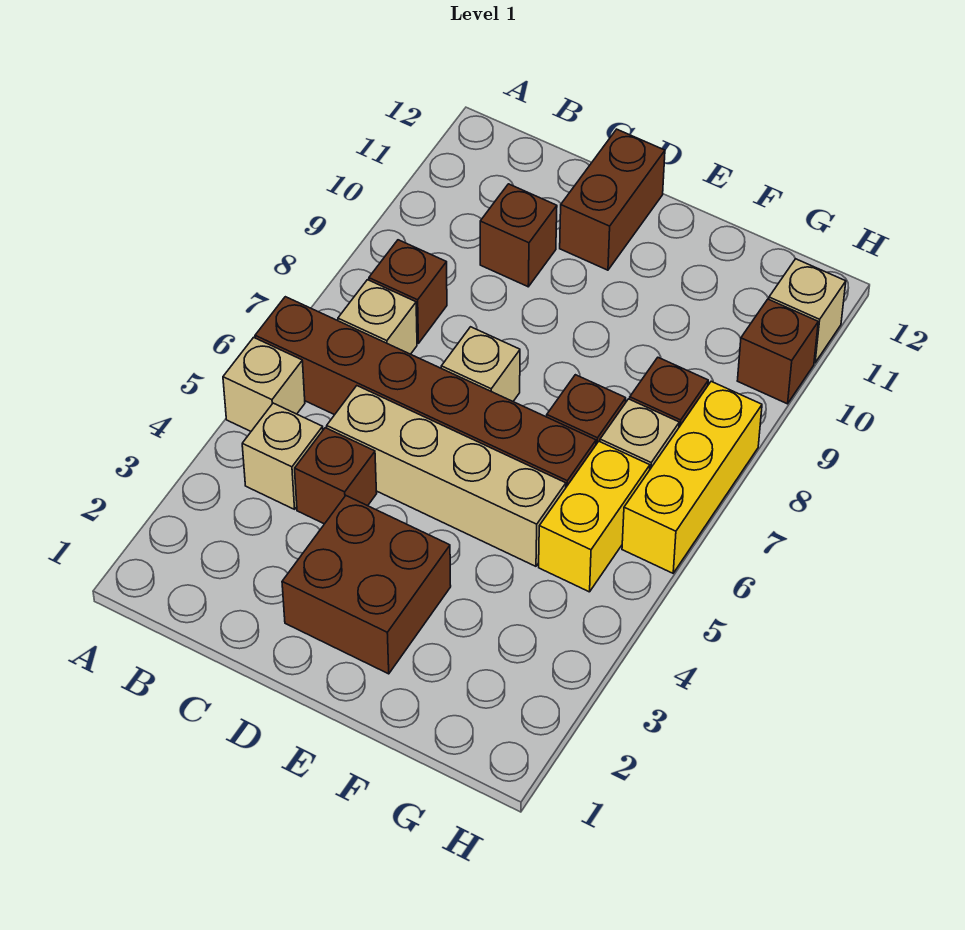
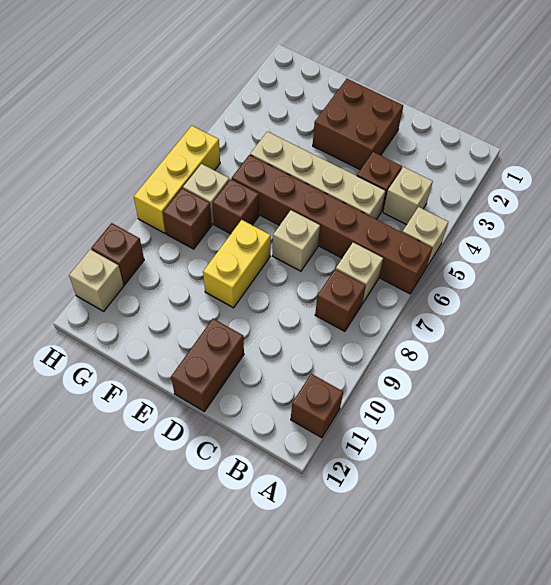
brown 1x1 brick [480,184,557,287] -> brown 1x1 brick moved to [291,374,343,438]
yellow 1x2 brick [539,442,650,592] -> yellow 1x2 brick moved to [203,220,271,308]

